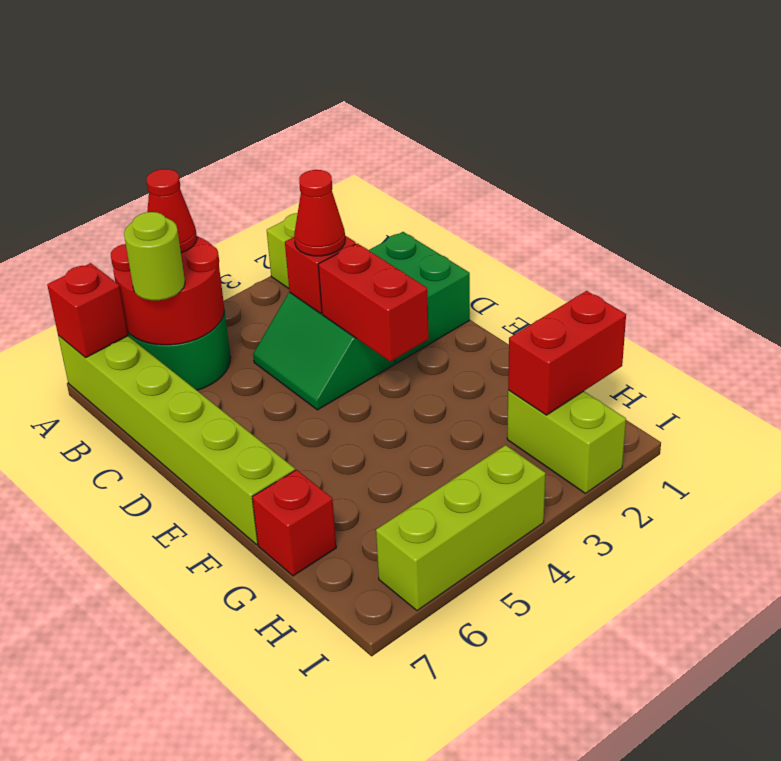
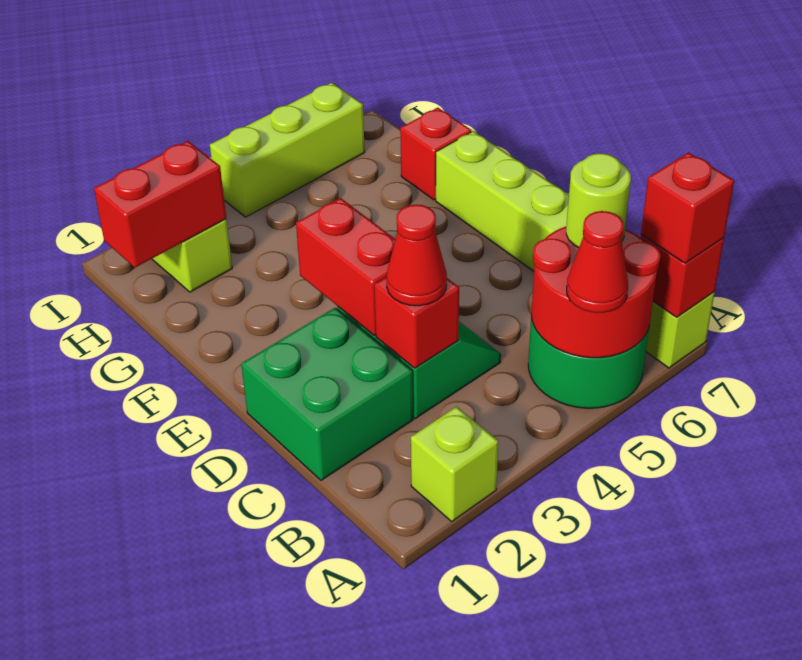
none -> red 1x1 brick [641,153,734,263]

